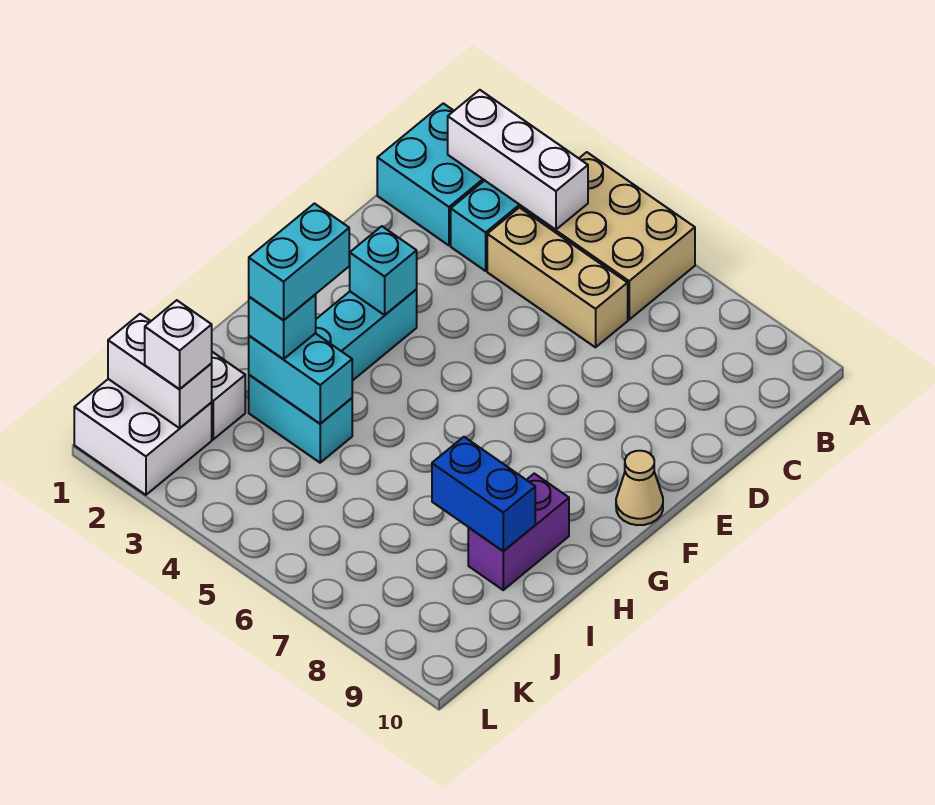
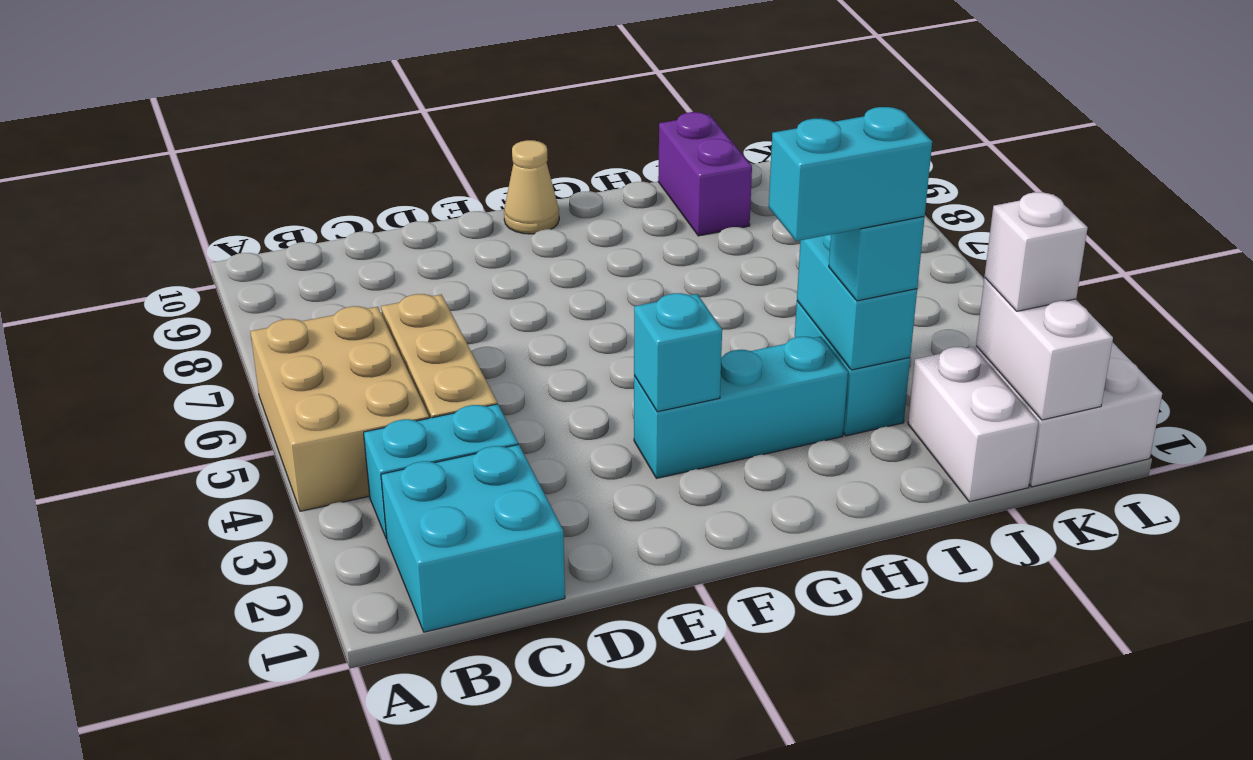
white 1x3 brick [448,90,588,230] -> none
purple 1x2 brick [468,474,569,590] -> purple 1x2 brick turned to [658,112,752,236]
blue 1x2 brick [432,437,535,551] -> none

